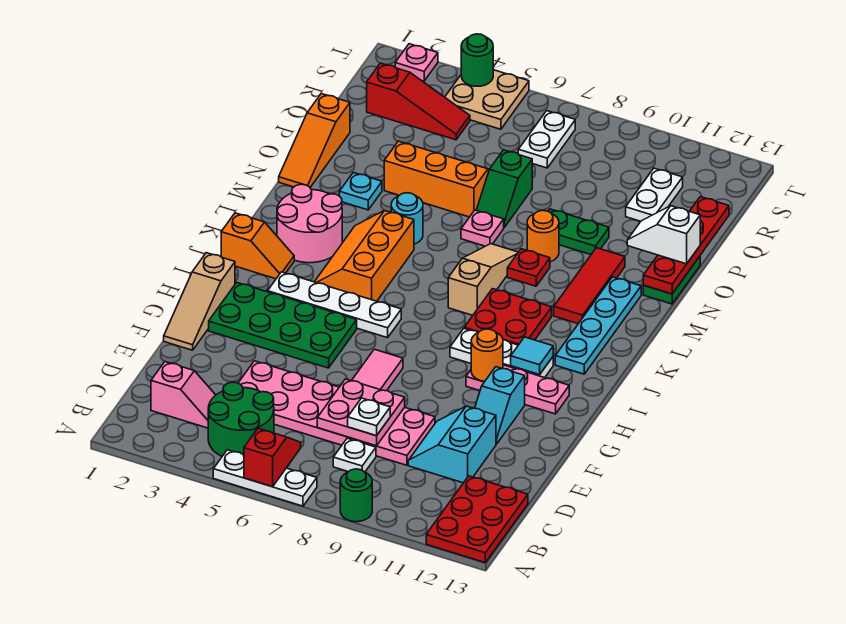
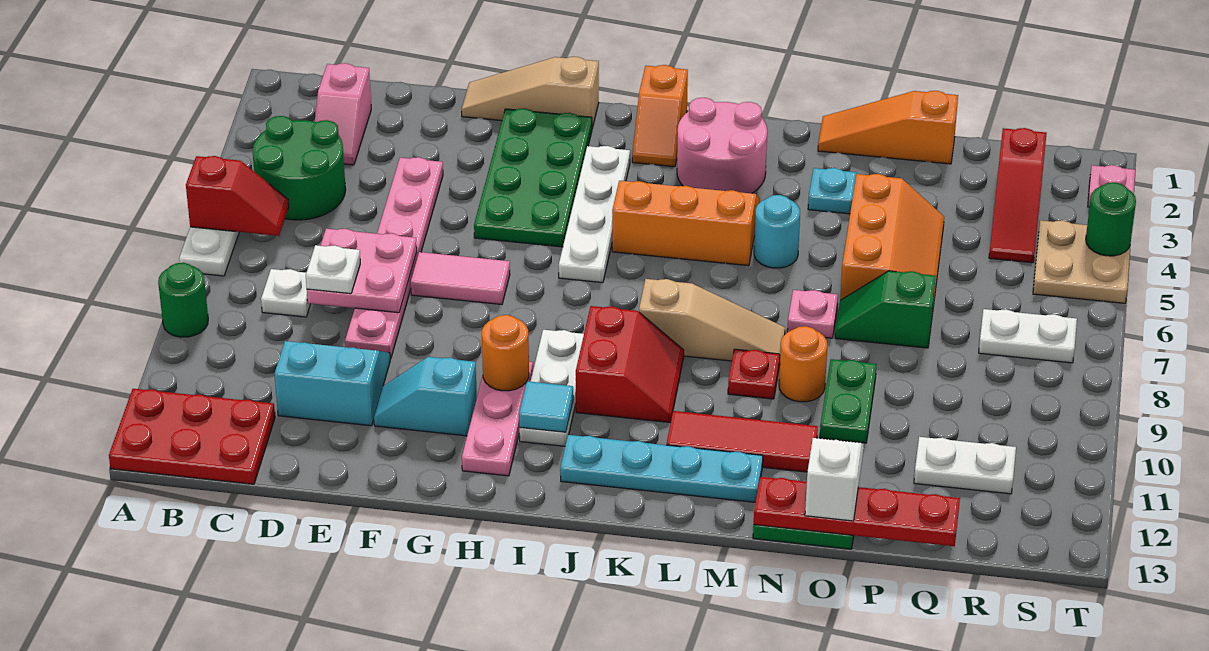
pink 2x6 plate [239,361,435,465] -> pink 1x6 plate [345,157,443,359]
red 2x2 plate [464,289,552,345] -> red 2x2 slope [576,306,684,423]

